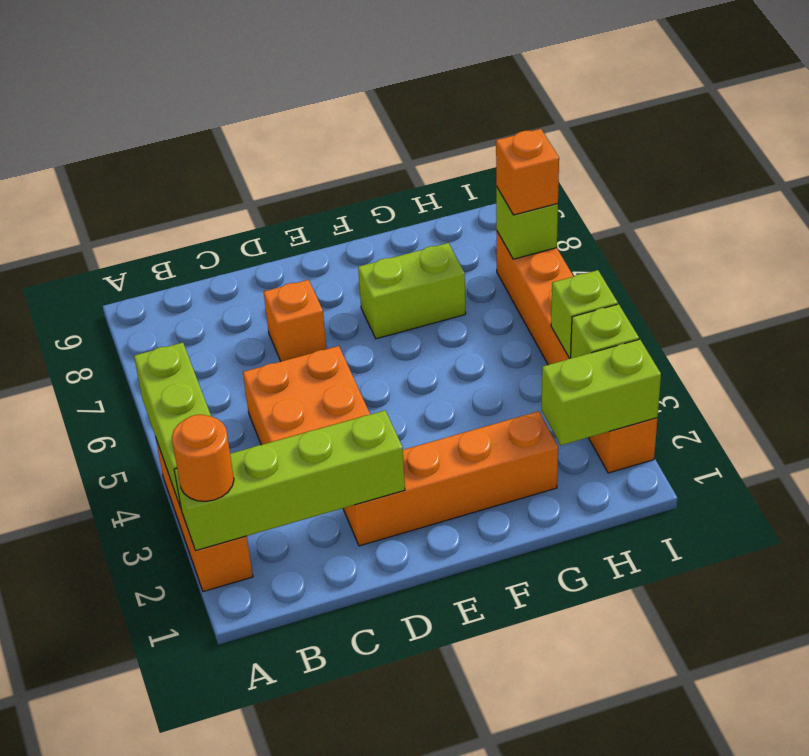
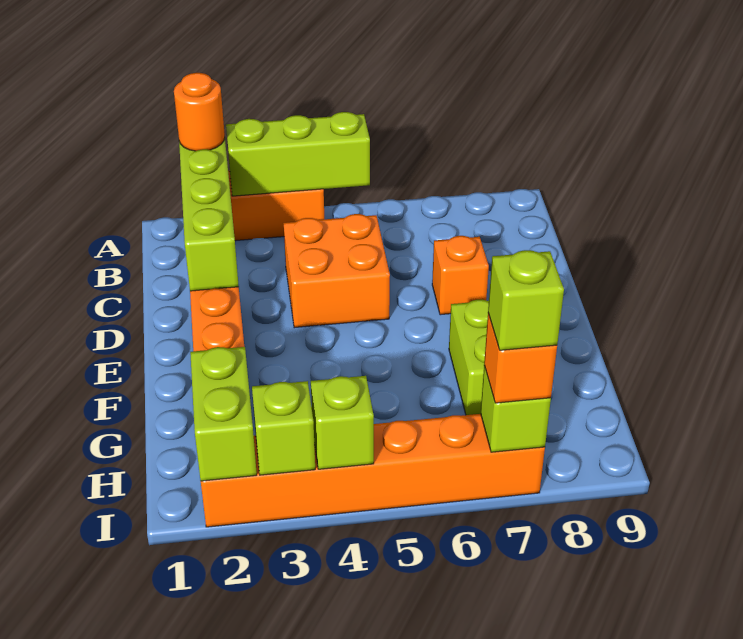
none -> lime 1x1 brick [488,250,564,350]

